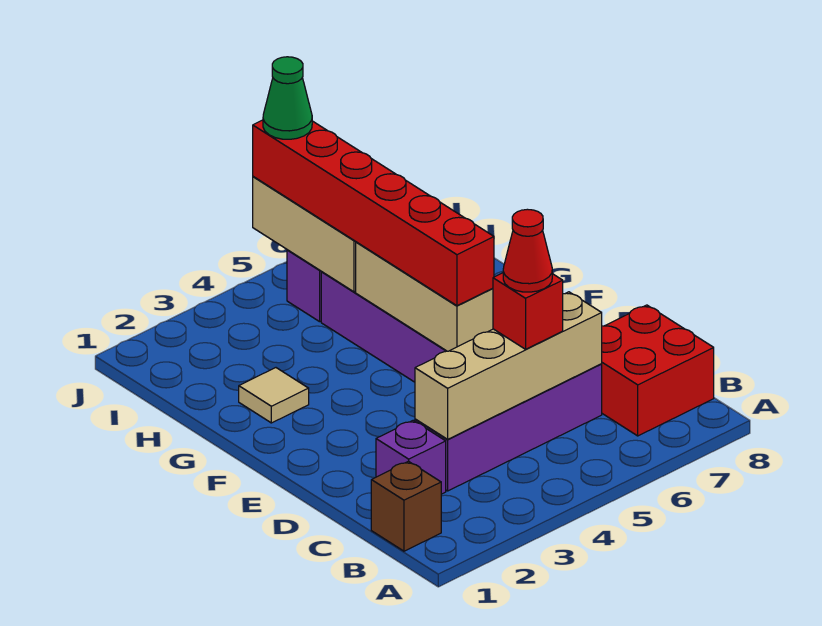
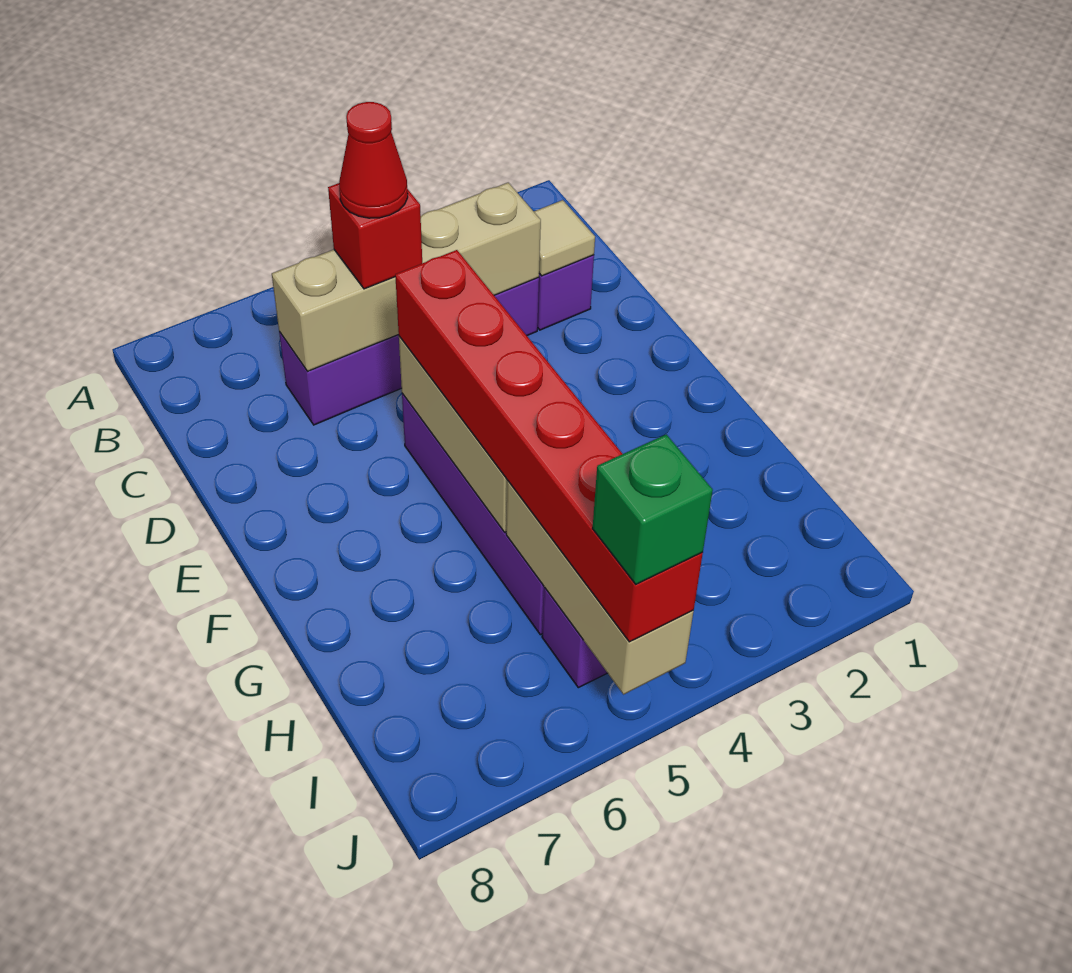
brown 1x1 brick [371,461,441,551] -> none
red 2x2 brick [602,305,714,436] -> none
tan 1x1 tile [239,368,309,423] -> tan 1x1 tile moved to [534,200,595,276]
green 1x1 cone [263,57,312,139] -> green 1x1 brick [592,434,713,584]

